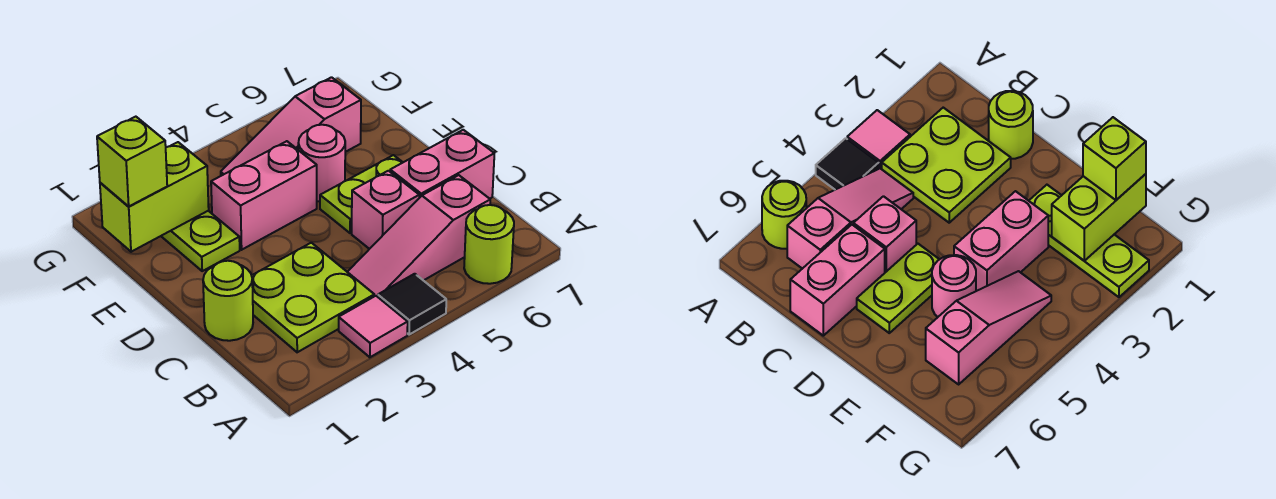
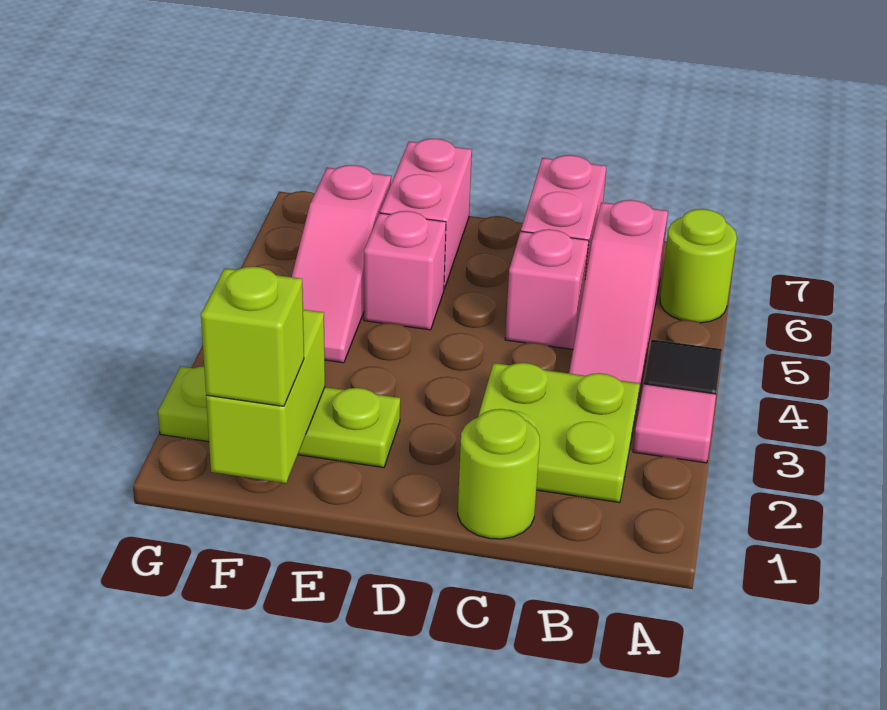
lime 1x2 plate [320,155,403,233] -> none
pink 1x2 brick [211,141,317,250] -> pink 1x2 brick moved to [380,139,472,289]
pink 1x1 round brick [298,125,345,201] -> pink 1x1 brick [364,211,446,330]

